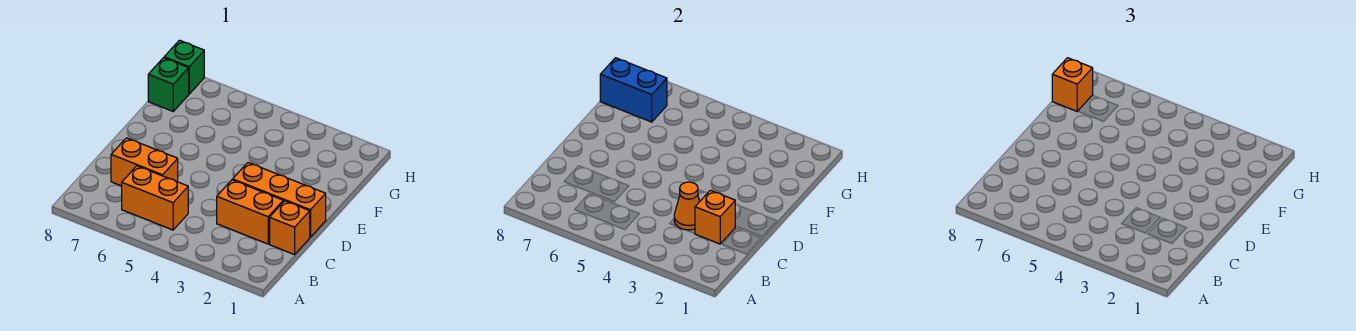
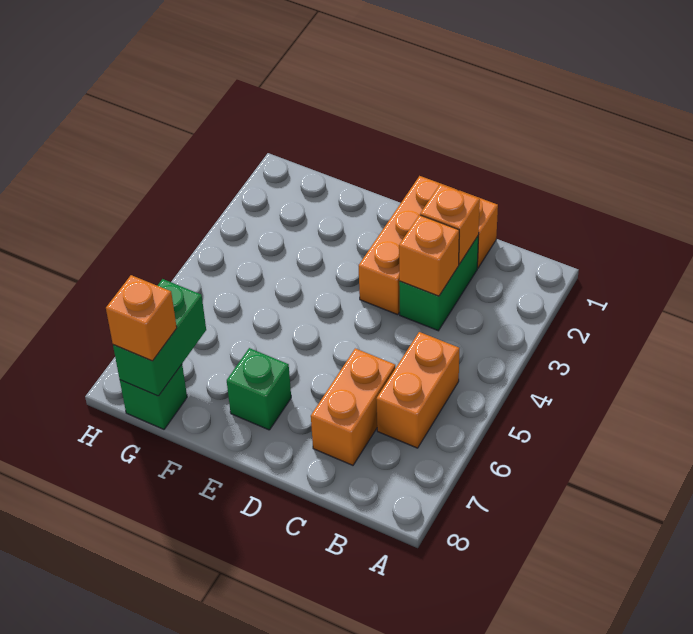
orange 1x2 brick [217,180,283,244] -> green 1x2 brick [399,236,478,331]
orange 1x1 cone [674,182,700,230] -> orange 1x1 brick [399,215,459,296]
blue 1x2 brick [600,58,667,122] -> green 1x2 brick [113,279,206,396]
green 1x1 brick [164,40,204,94] -> green 1x1 brick moved to [227,348,291,430]

